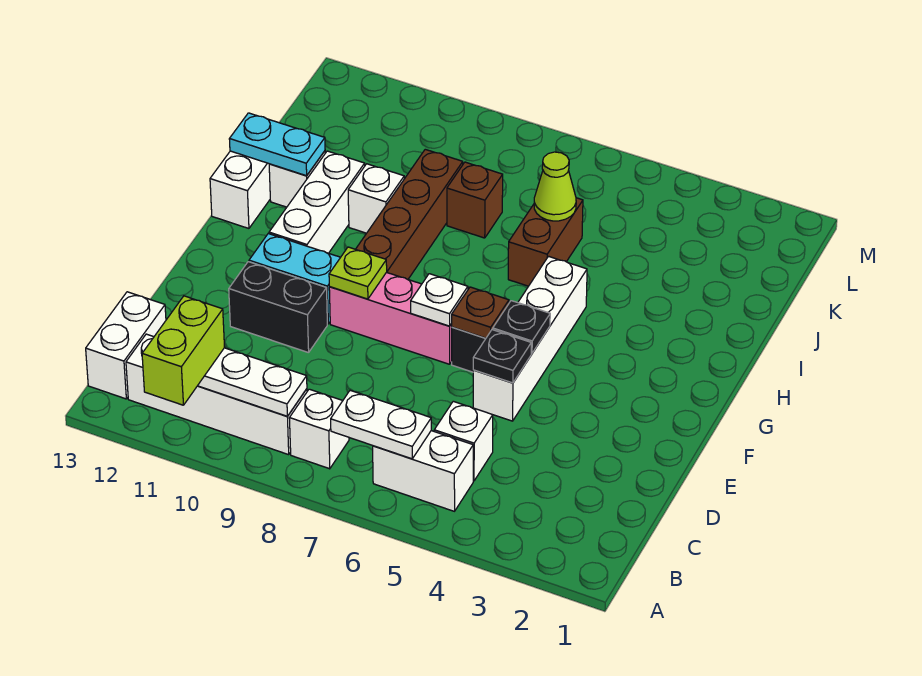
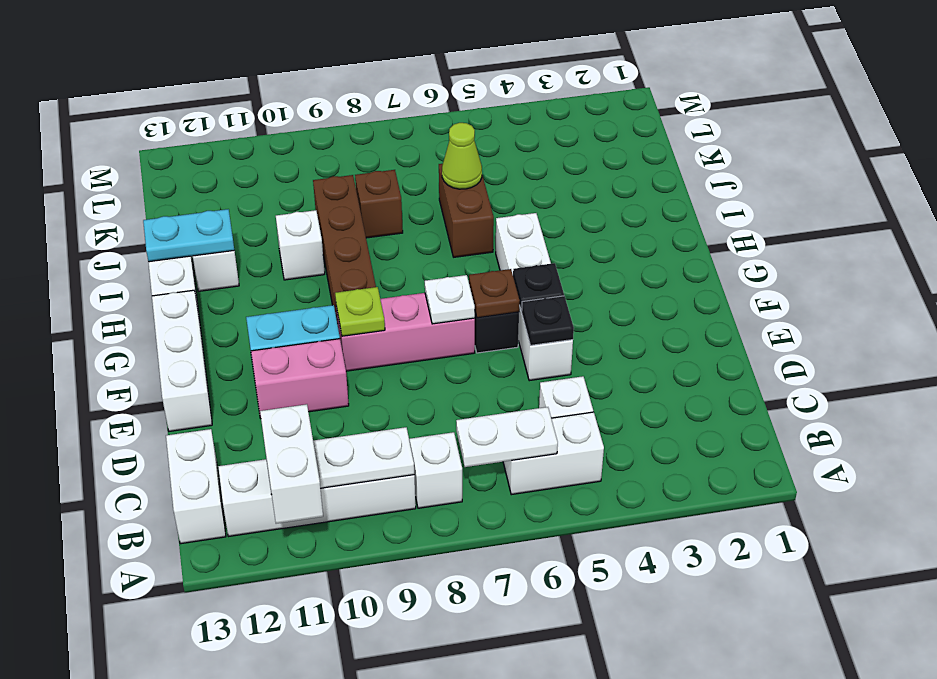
lime 1x2 brick [142,296,225,405] -> white 1x2 brick [260,404,323,524]
black 1x2 brick [229,262,327,353] -> pink 1x2 brick [251,339,349,418]
white 1x3 brick [269,151,365,253] -> white 1x3 brick moved to [152,290,212,431]

